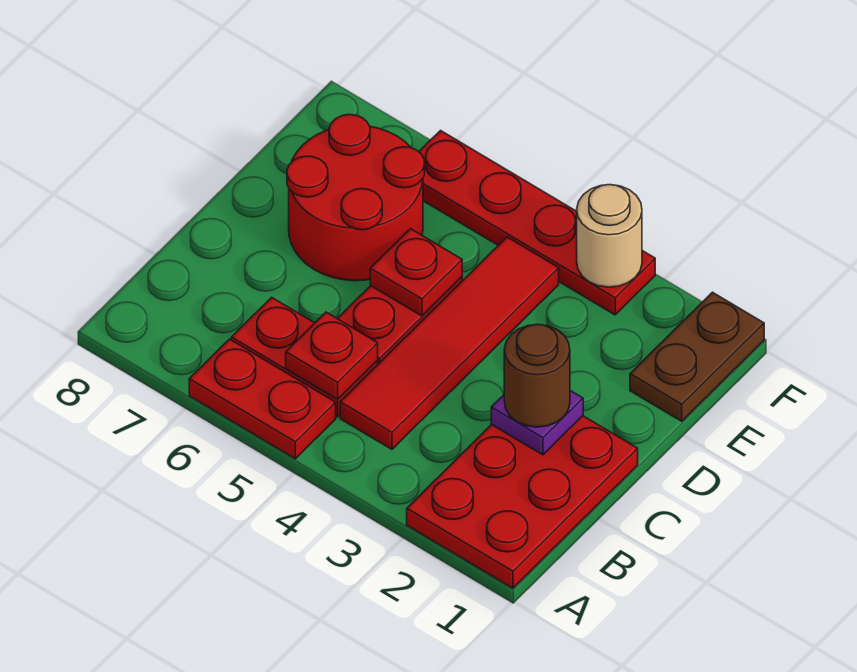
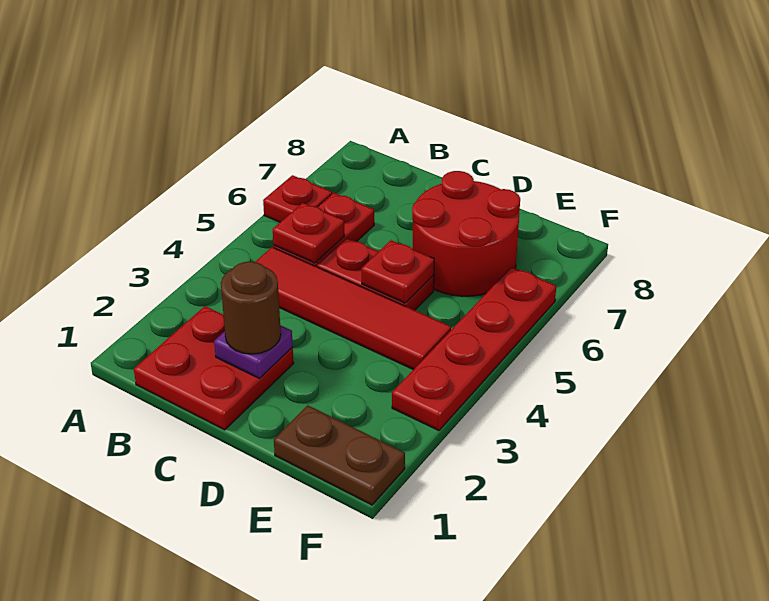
red 2x3 plate [407,416,638,588] -> red 2x2 plate [134,306,294,430]
red 1x2 plate [189,339,336,459] -> red 1x1 plate [263,175,332,222]
tan 1x1 round brick [577,185,642,287] -> none

